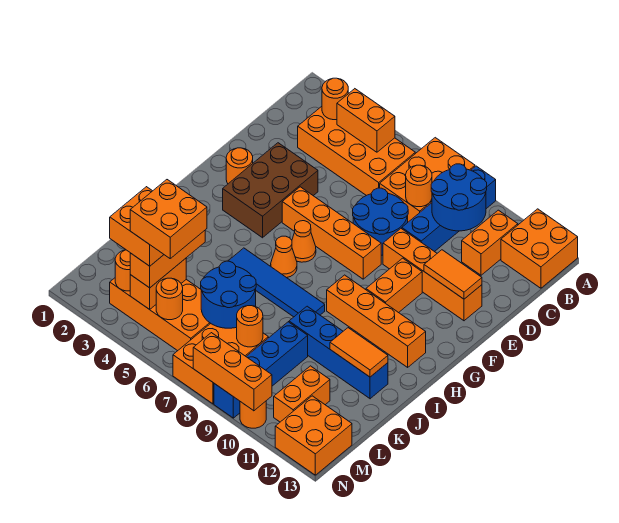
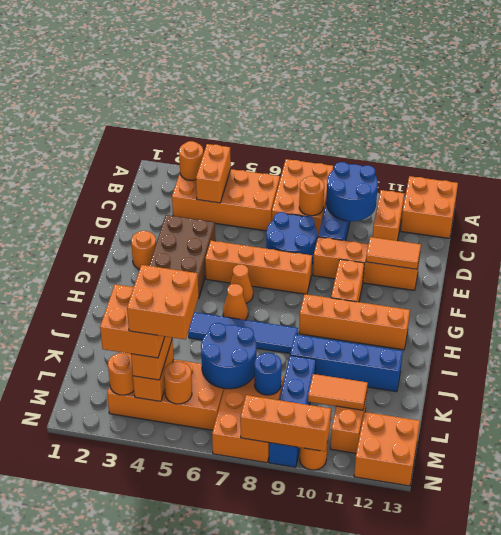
orange 1x2 brick [337,89,395,152] -> orange 1x2 brick turned to [196,144,231,203]
orange 1x2 tile [330,328,388,377] -> orange 1x2 tile moved to [308,374,368,410]
orange 1x1 round brick [237,306,263,347] -> blue 1x1 round brick [254,353,282,395]

